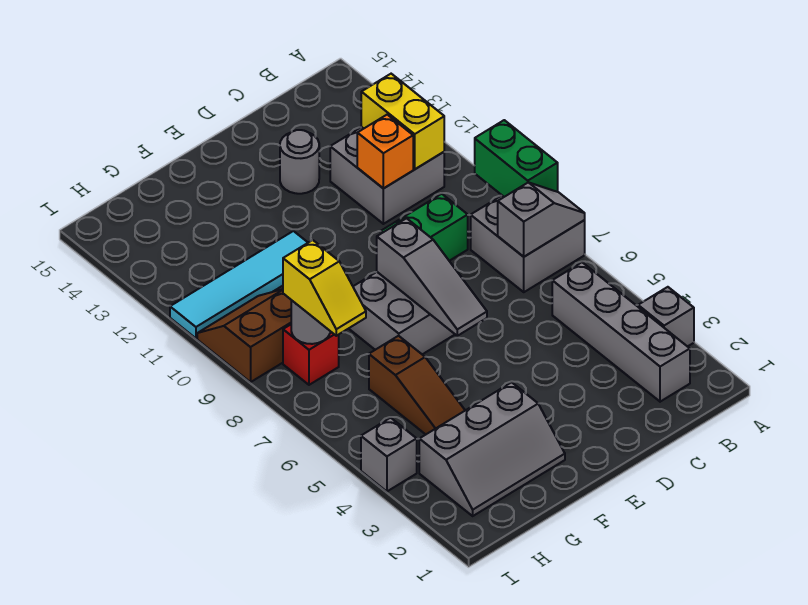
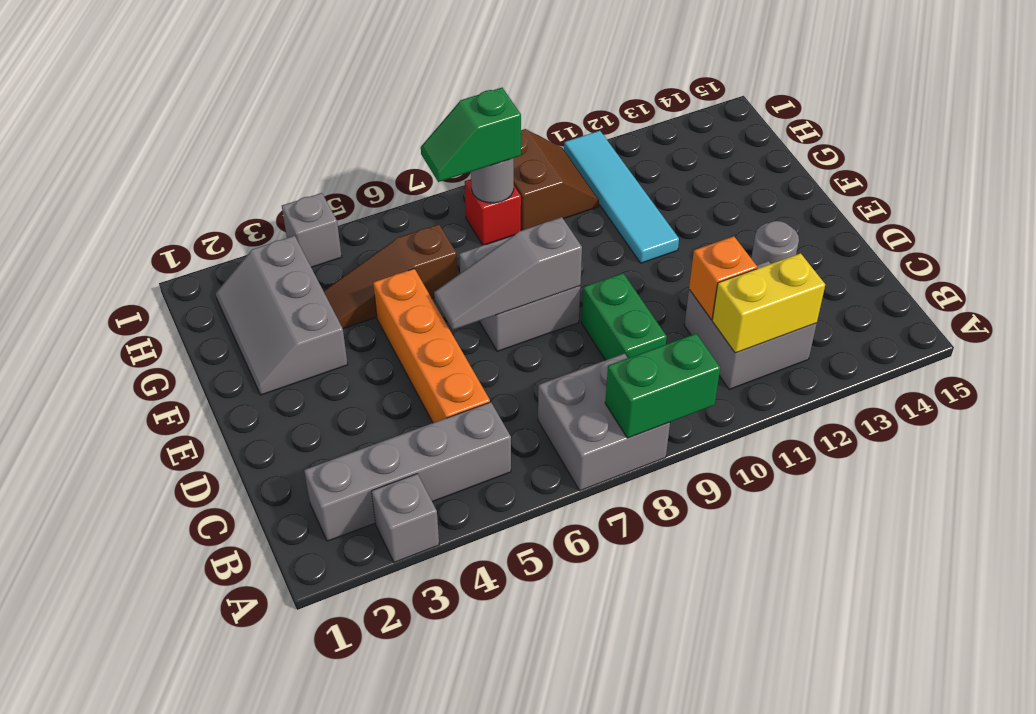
grey 1x2 slope [498,182,585,257] -> none
none -> orange 1x4 brick [373,269,490,423]
yellow 1x2 slope [283,240,366,336] -> green 1x2 slope [421,88,521,182]

